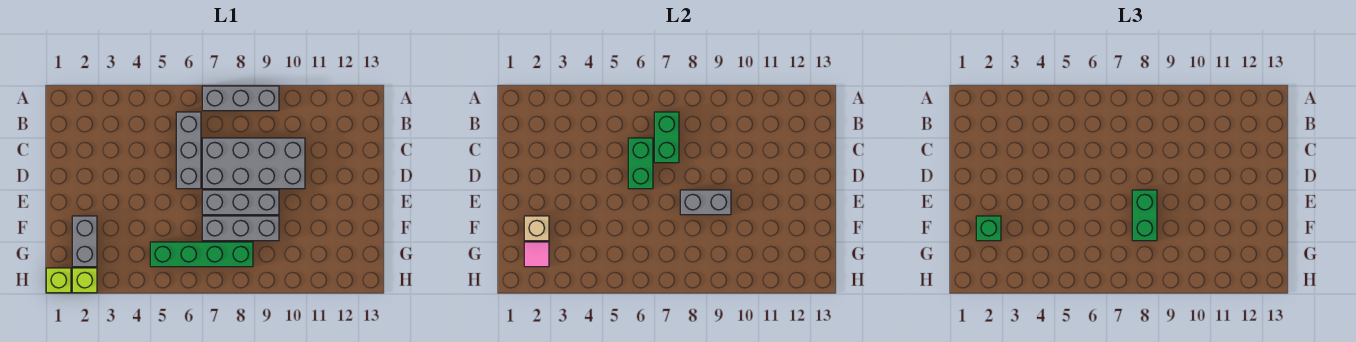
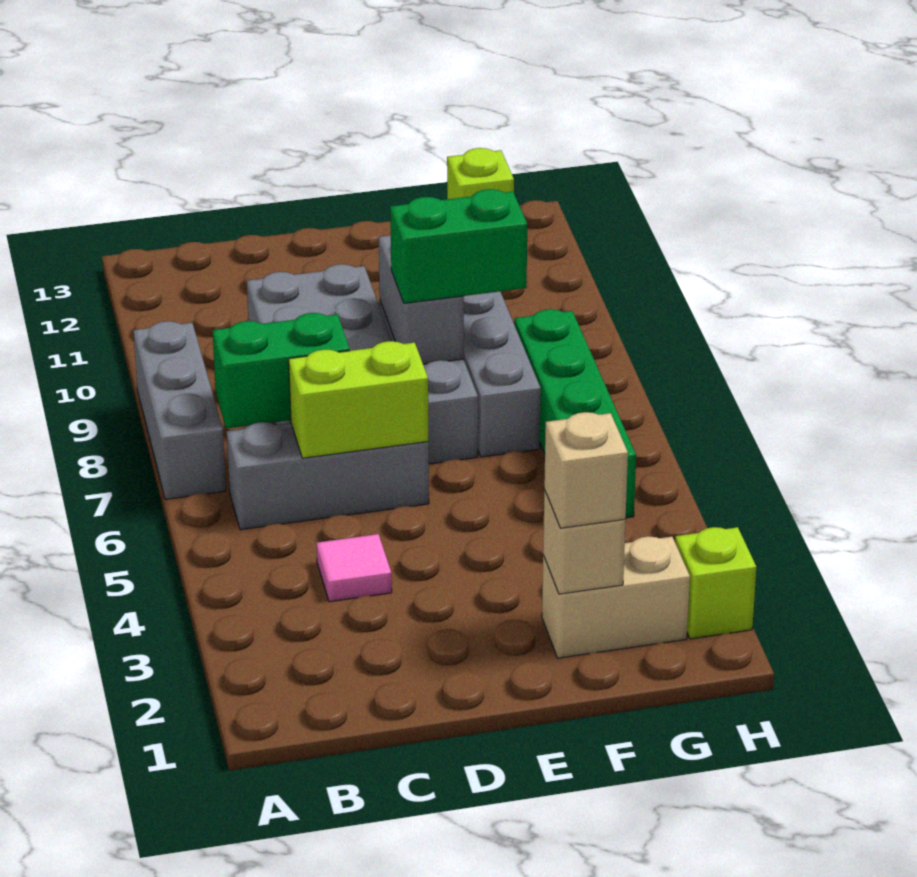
green 1x2 brick [628,138,653,189] -> lime 1x2 brick [289,341,429,458]
grey 1x2 brick [72,216,97,267] -> tan 1x2 brick [542,536,690,658]
green 1x1 brick [976,216,1001,241] -> tan 1x1 brick [544,412,628,528]
pink 1x1 tile [524,242,549,267] -> pink 1x1 tile moved to [317,534,392,602]
lime 1x1 brick [46,268,71,293] -> lime 1x1 brick moved to [447,148,514,199]

